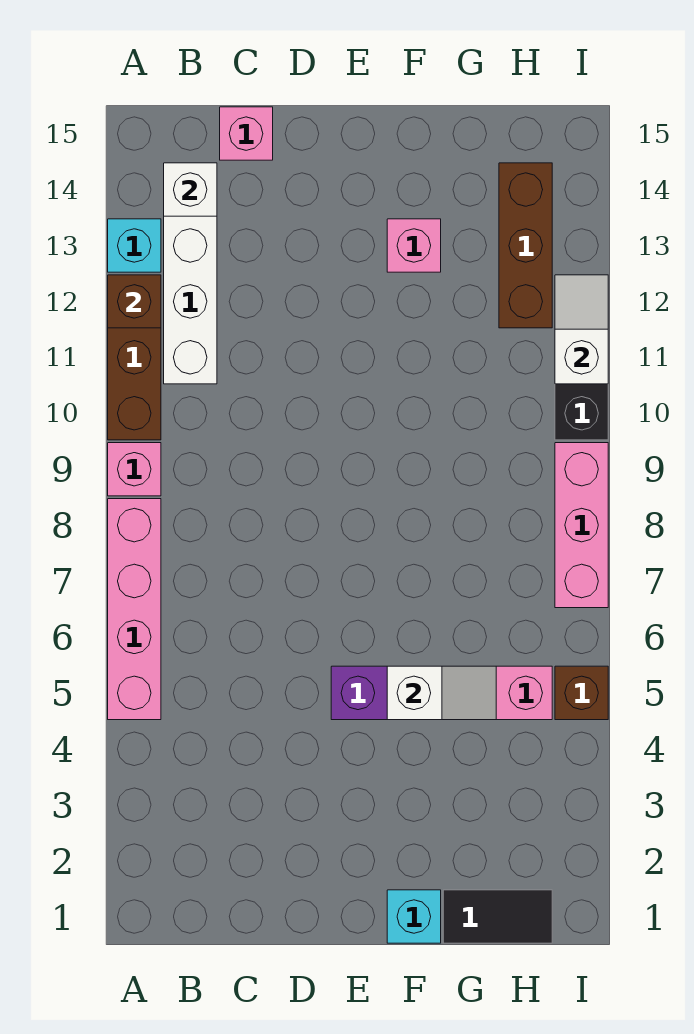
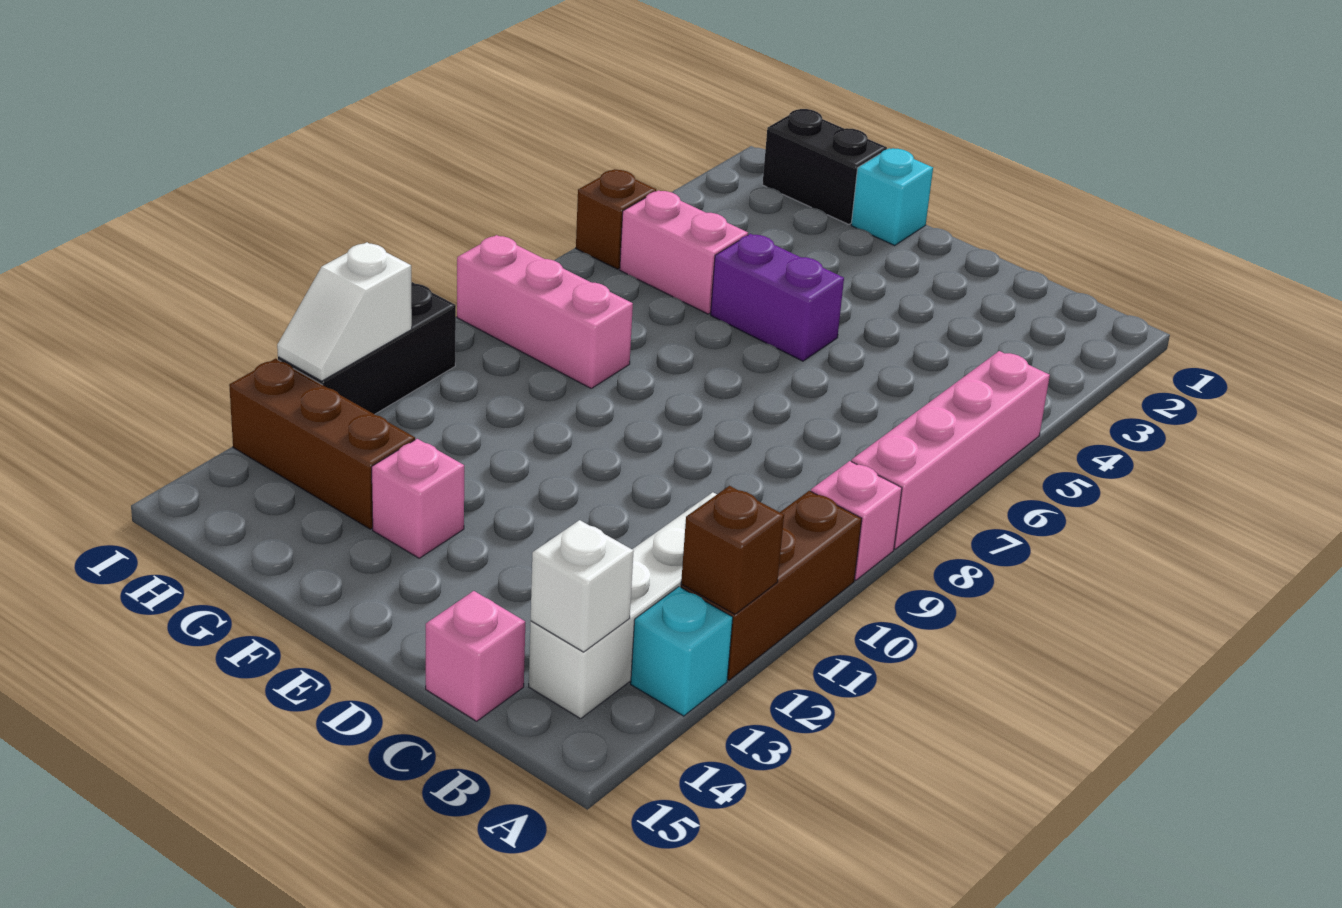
white 1x2 slope [387,666,496,720] -> none
black 1x2 tile [443,890,552,943] -> black 1x2 brick [762,109,887,224]
brown 1x3 brick [499,163,552,328] -> brown 1x3 brick turned to [229,359,415,529]
pink 1x3 brick [555,443,608,608] -> pink 1x3 brick turned to [457,235,633,388]

